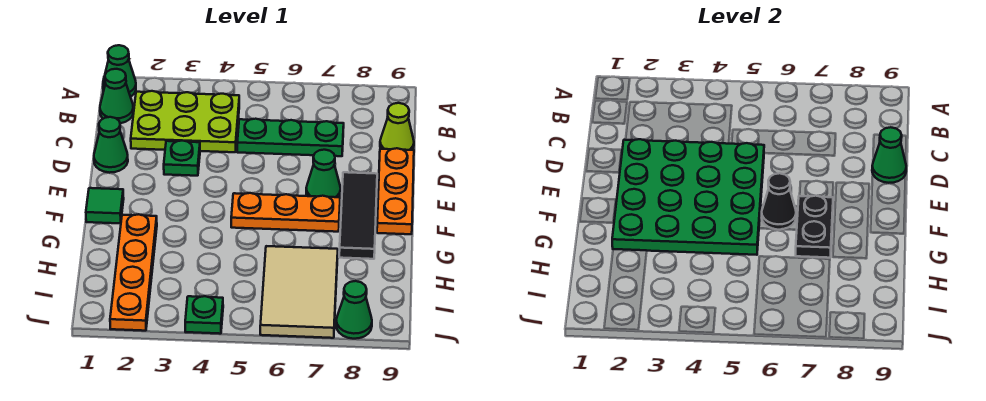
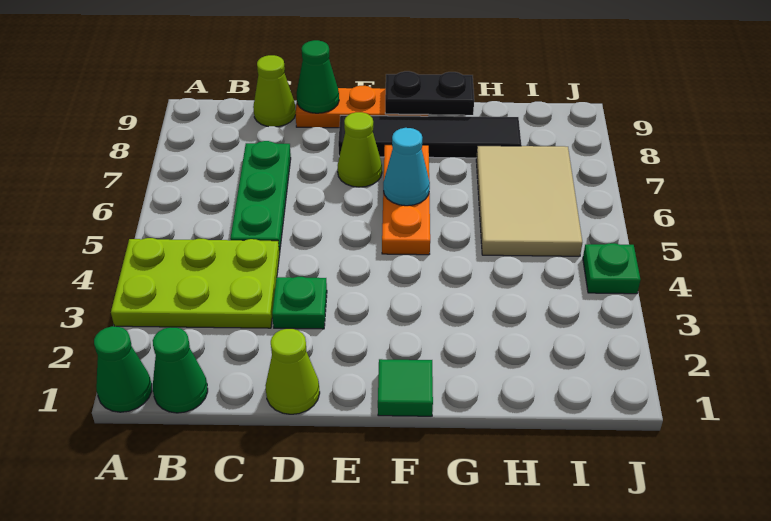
lime 2x3 plate [131,91,239,152] -> lime 2x3 plate turned to [111,238,280,328]
green 1x1 cone [94,117,128,173] -> lime 1x1 cone [265,329,320,414]
green 4x4 plate [612,139,764,255] -> none
green 1x1 cone [306,150,341,197] -> lime 1x1 cone [338,112,382,187]
black 1x3 tile [339,172,377,259] -> black 1x4 tile [338,115,521,158]
black 1x1 cone [762,173,796,230] -> cyan 1x1 cone [383,128,430,206]
black 1x2 plate [796,196,833,258] -> black 1x2 plate moved to [385,71,474,115]
orange 1x4 plate [110,214,157,331] -> none
tan 2x3 tile [260,246,338,338] -> tan 2x3 tile turned to [476,146,582,256]
green 1x1 cone [336,281,372,339] -> none

